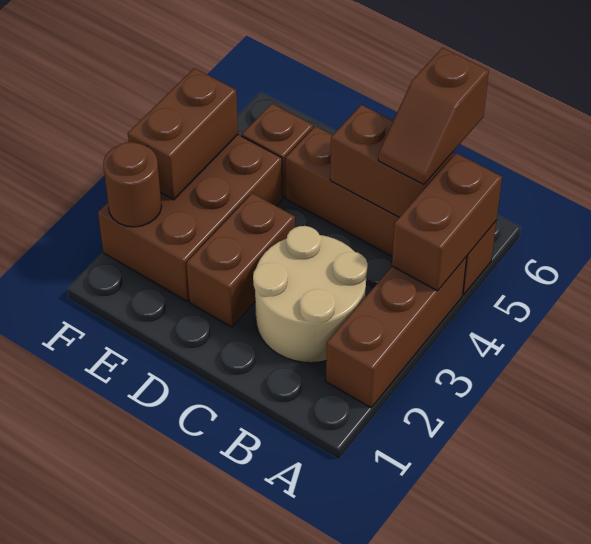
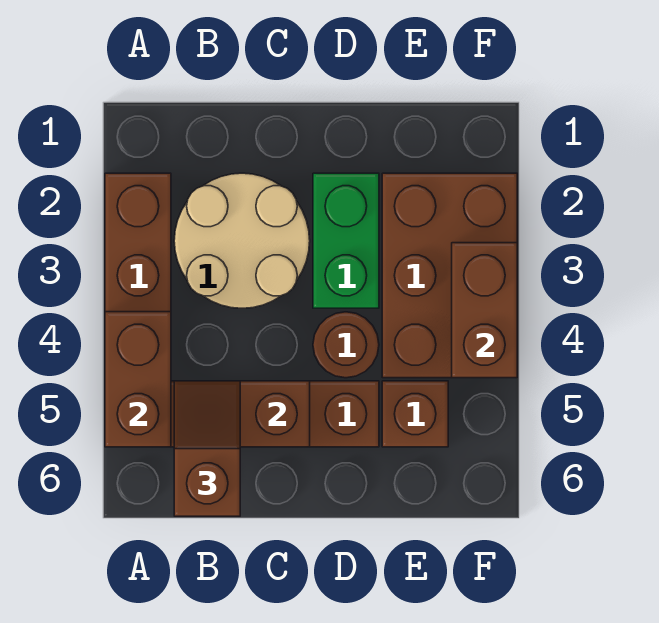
brown 1x2 brick [187,193,295,327] -> green 1x2 brick [313,173,379,308]
brown 1x1 round brick [103,142,162,227] -> brown 1x1 round brick moved to [313,312,379,378]

